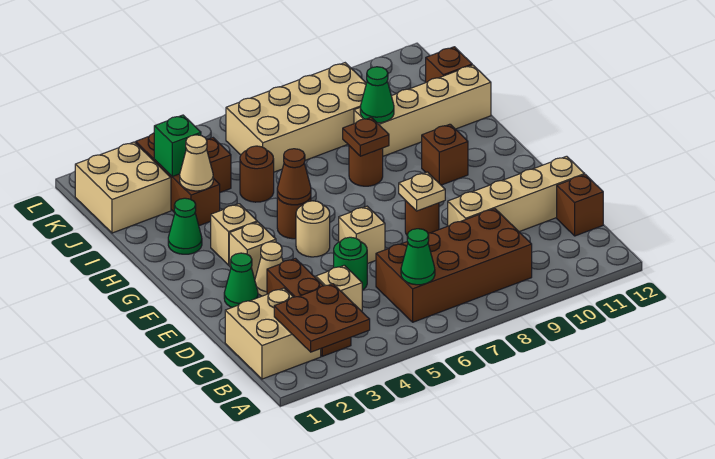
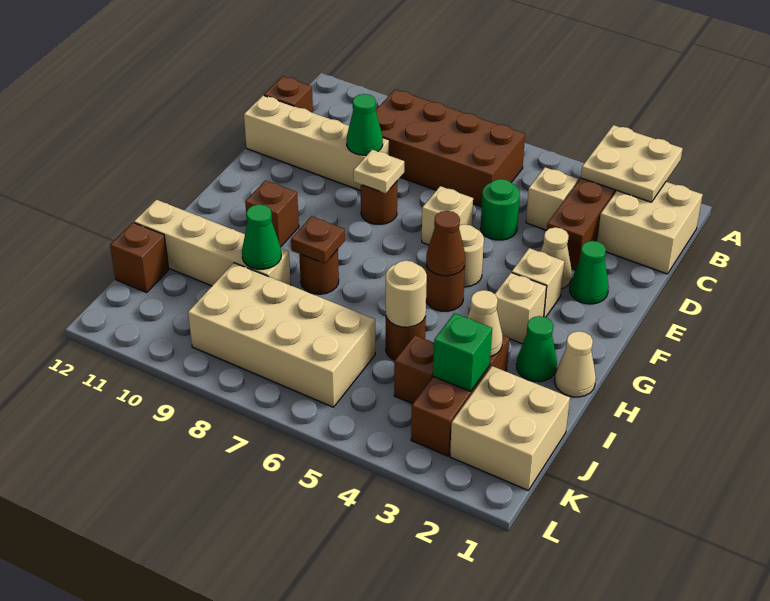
brown 2x2 plate [274,284,370,352] -> tan 2x2 plate [581,125,683,202]
green 1x1 cone [401,229,435,285] -> green 1x1 cone moved to [347,94,383,155]
none -> tan 1x1 cone [555,331,596,397]
none -> tan 1x1 round brick [386,261,427,327]

